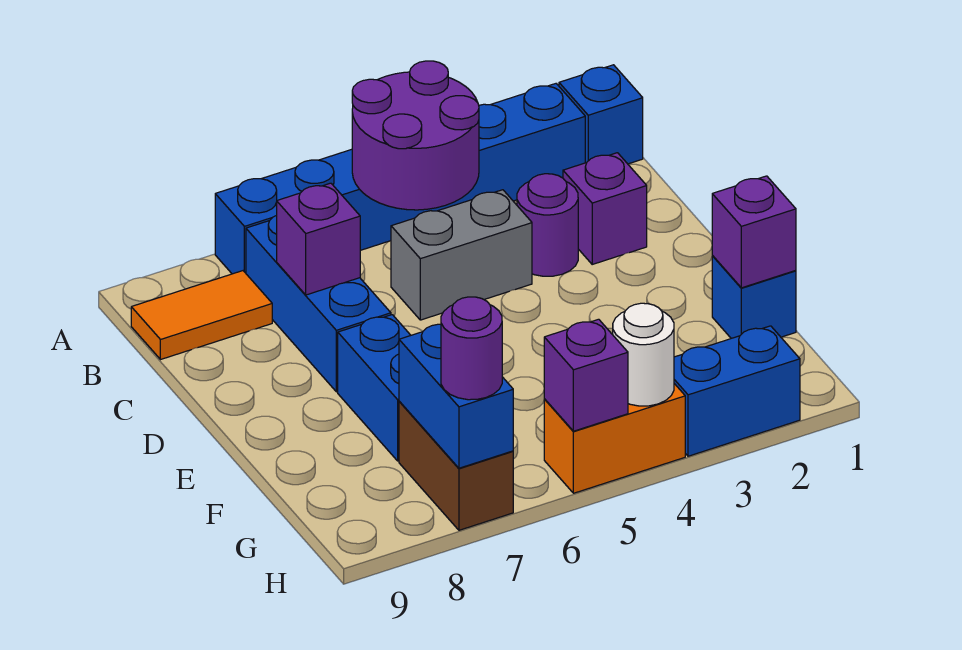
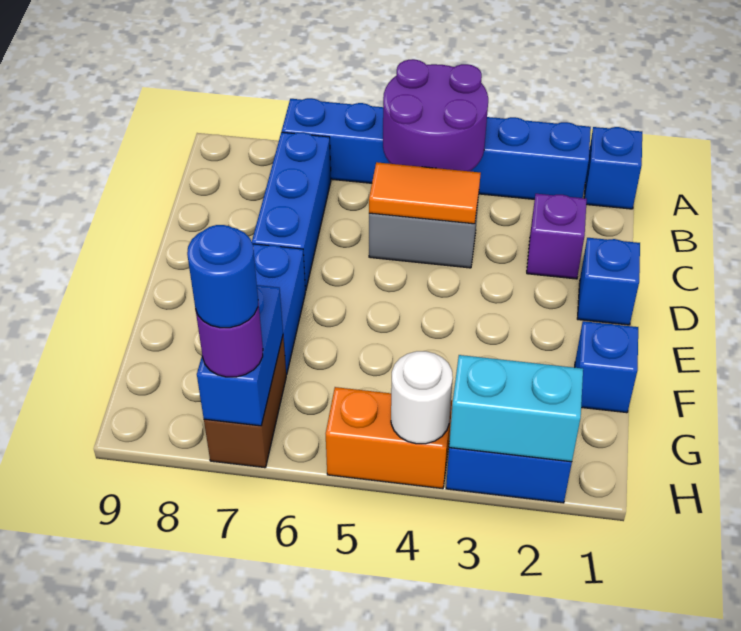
orange 1x2 tile [131,271,272,360] -> orange 1x2 tile moved to [369,162,481,224]
purple 1x1 round brick [517,174,578,276] -> none
purple 1x1 brick [277,183,360,295] -> none
none -> blue 1x1 brick [577,238,640,325]
purple 1x1 brick [712,176,796,288] -> none
none -> cyan 1x2 brick [449,355,583,462]
purple 1x1 brick [544,319,628,431] -> none
none -> blue 1x1 round brick [187,225,258,328]

